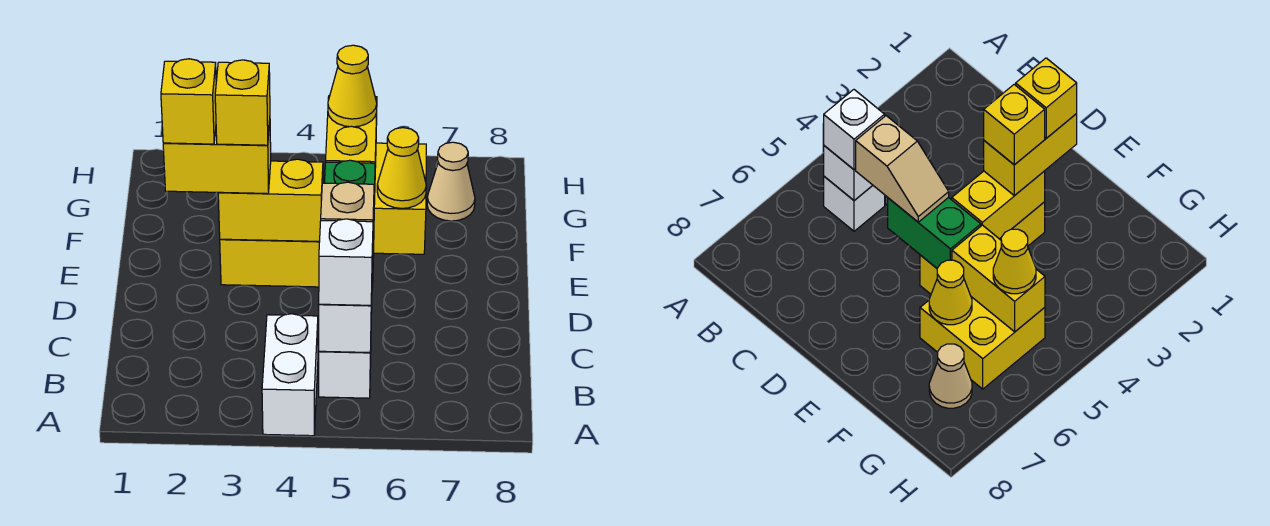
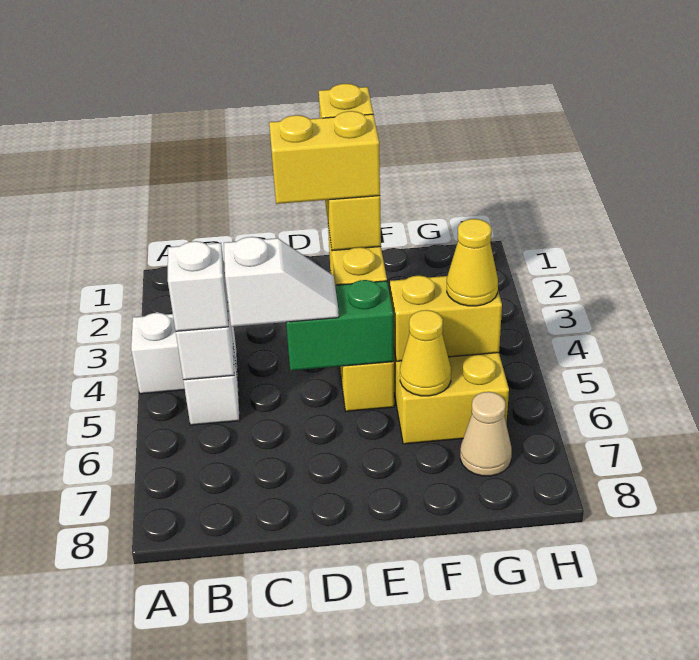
tan 1x2 slope [321,182,374,261] -> white 1x2 slope [224,237,339,327]
yellow 1x1 brick [215,60,270,145] -> yellow 1x2 brick [269,111,380,204]

